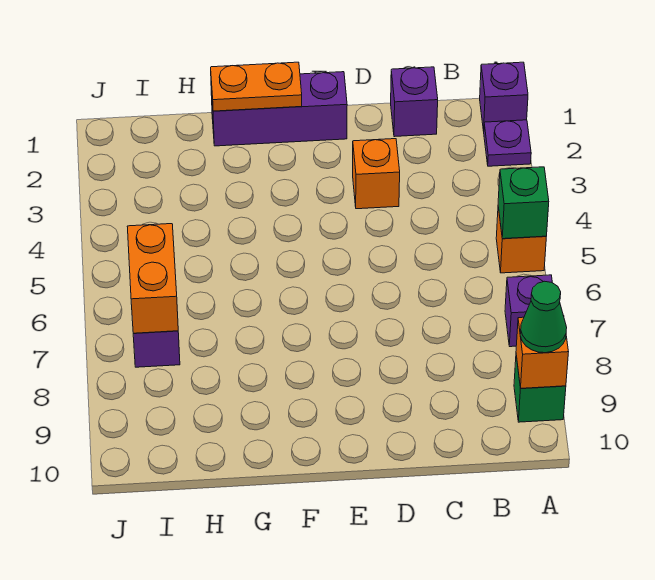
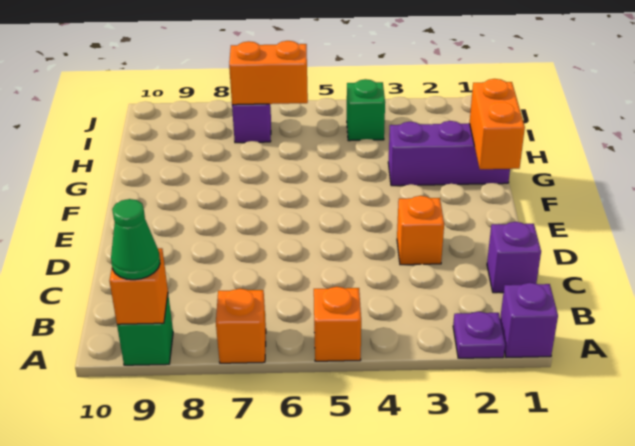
green 1x1 brick [498,167,549,239] -> green 1x1 brick moved to [347,79,385,141]
purple 1x1 brick [505,275,552,347] -> orange 1x1 brick [216,289,266,363]
purple 1x3 brick [211,72,347,146] -> purple 1x3 brick turned to [388,121,510,186]
orange 1x2 plate [211,62,302,111] -> orange 1x2 brick [470,79,525,169]

